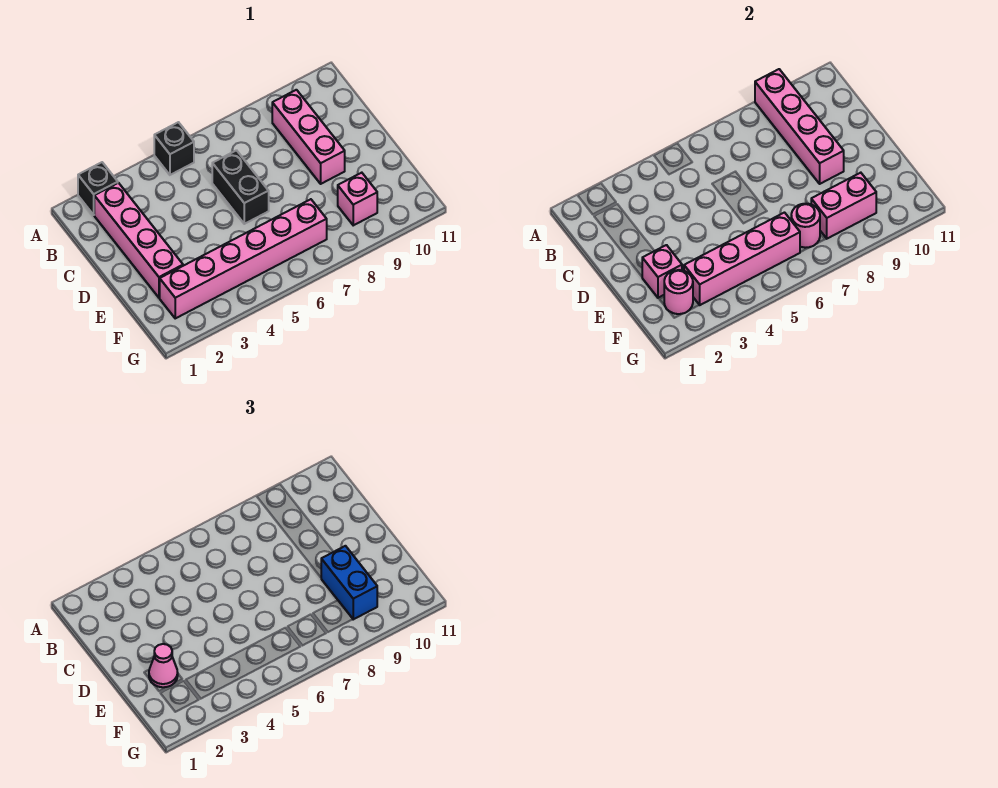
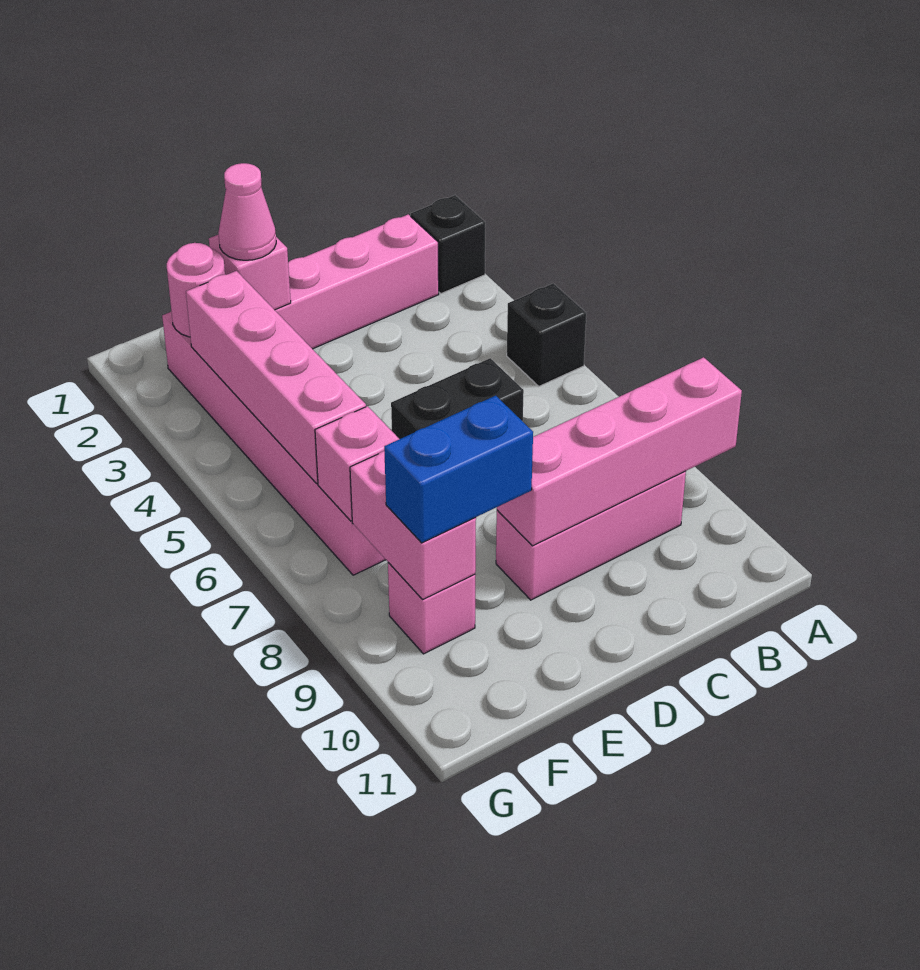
pink 1x1 round brick [791,204,820,248] -> pink 1x1 brick [315,406,399,521]

